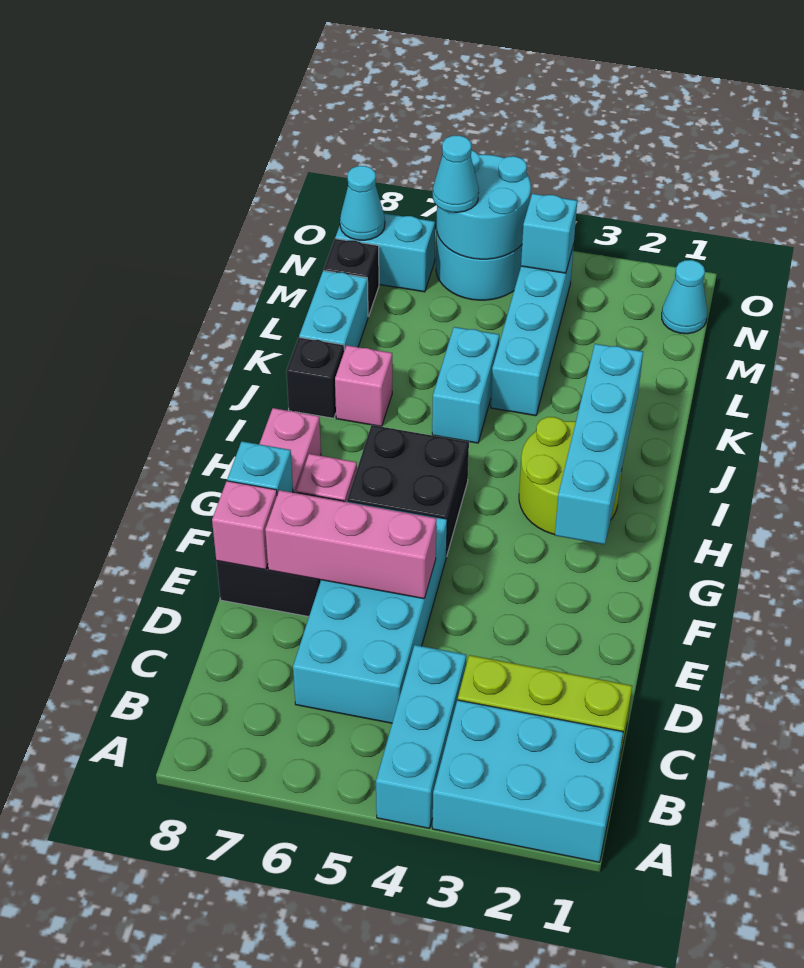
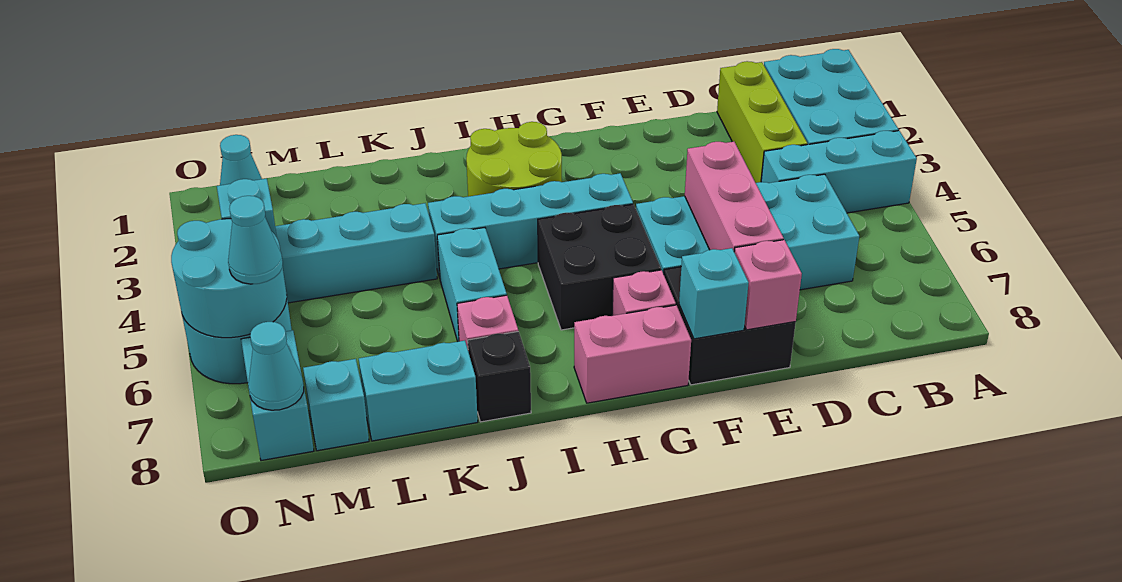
cyan 1x4 brick [555,344,643,545] -> cyan 1x4 brick moved to [428,173,633,278]
cyan 1x2 brick [432,327,499,443] -> cyan 1x2 brick turned to [437,228,507,342]
black 1x1 brick [324,239,379,316] -> cyan 1x1 brick [303,359,369,451]

